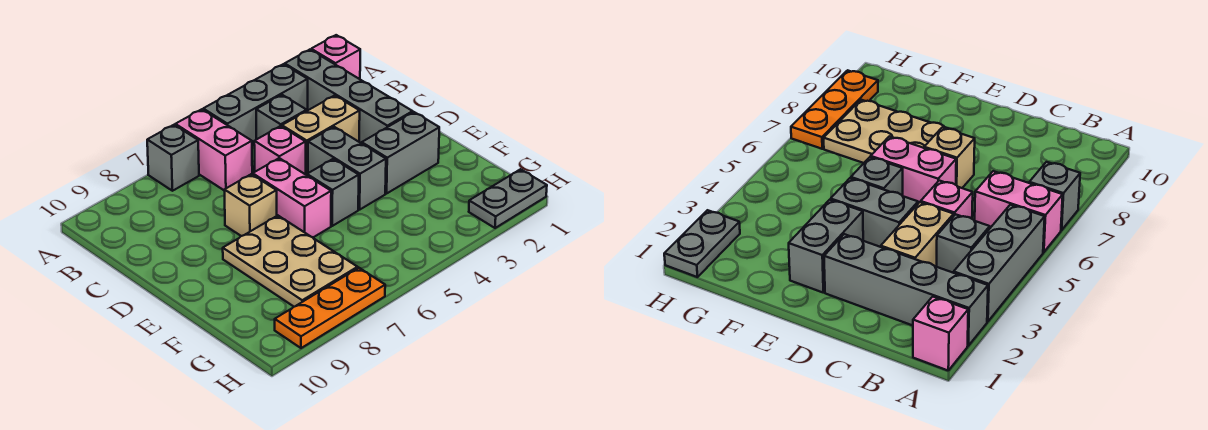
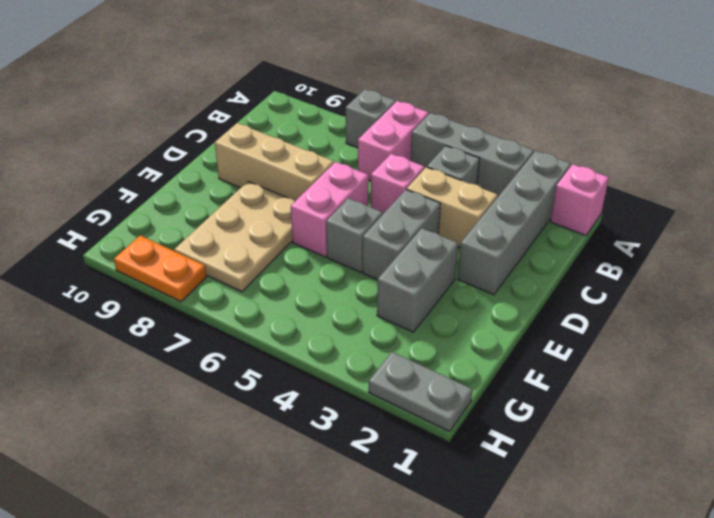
tan 1x1 brick [224,174,277,236] -> tan 1x3 brick [215,123,334,201]
grey 1x2 brick [362,112,439,194] -> grey 1x2 brick turned to [377,228,458,332]
orange 1x3 plate [275,268,385,348] -> orange 1x2 plate [114,235,207,302]

